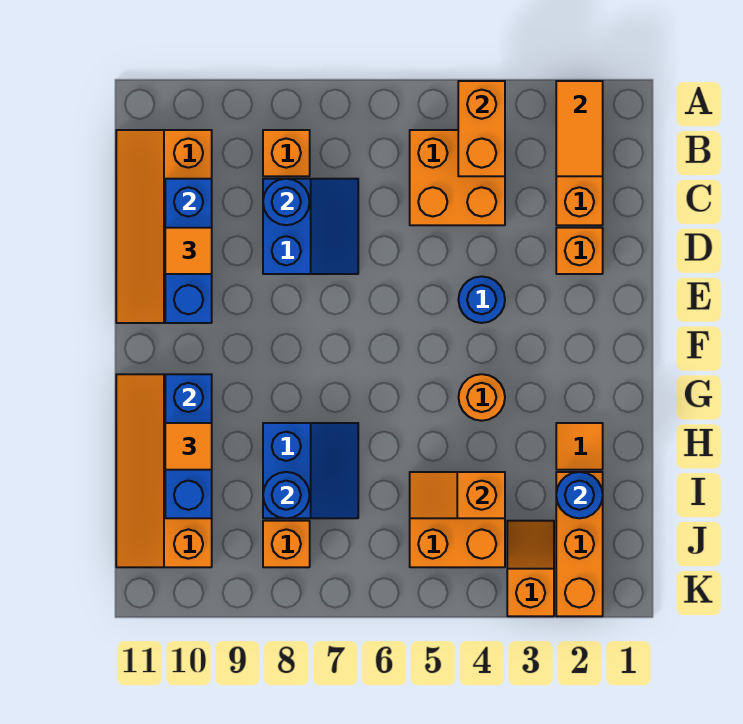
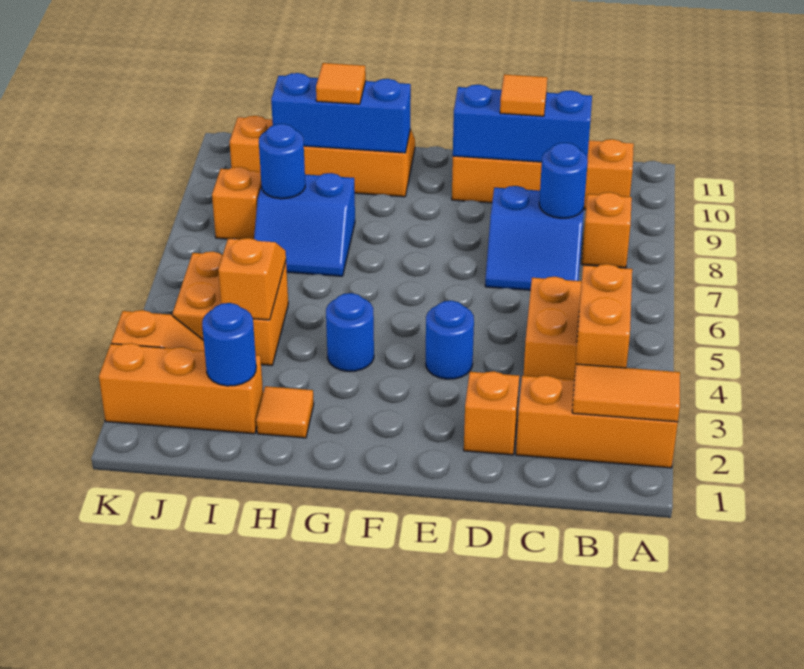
orange 1x2 brick [458,81,505,176] -> orange 1x2 brick turned to [575,264,632,368]
orange 1x1 round brick [459,374,505,421] -> blue 1x1 round brick [326,293,374,371]

